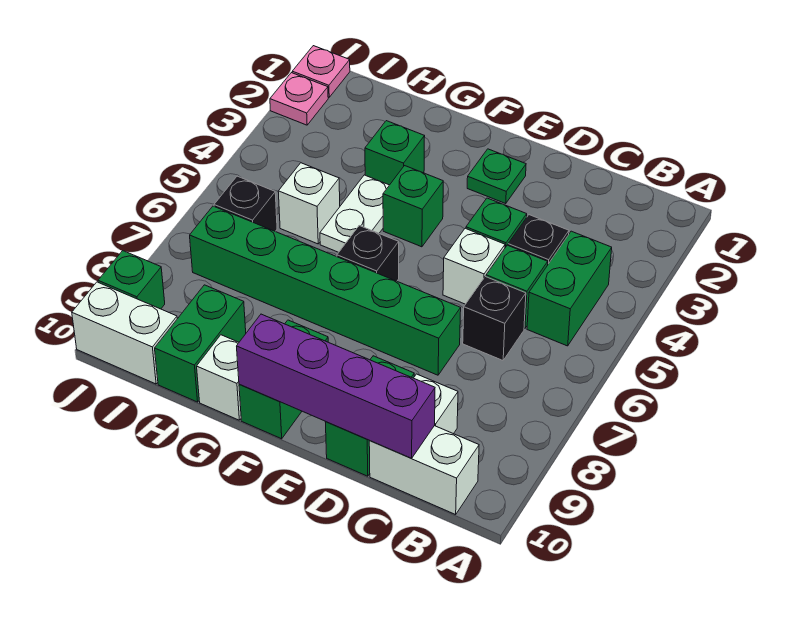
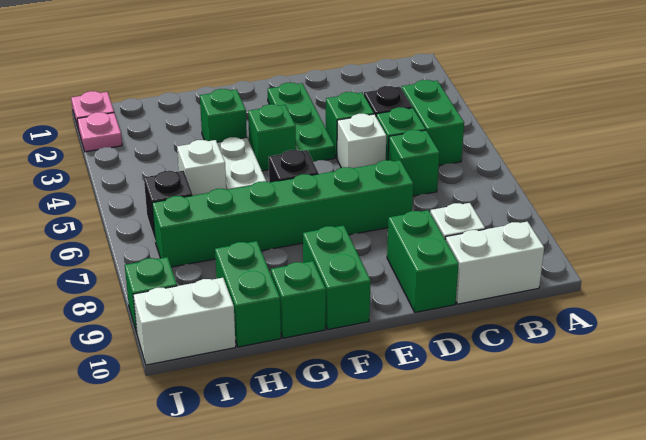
black 1x1 brick [463,277,526,360] -> green 1x1 brick [388,130,440,196]
purple 1x4 brick [237,314,435,458] -> none
green 1x1 plate [467,149,526,203] -> green 1x3 plate [268,83,335,162]
white 1x1 brick [197,335,241,420] -> green 1x1 brick [271,261,326,338]

